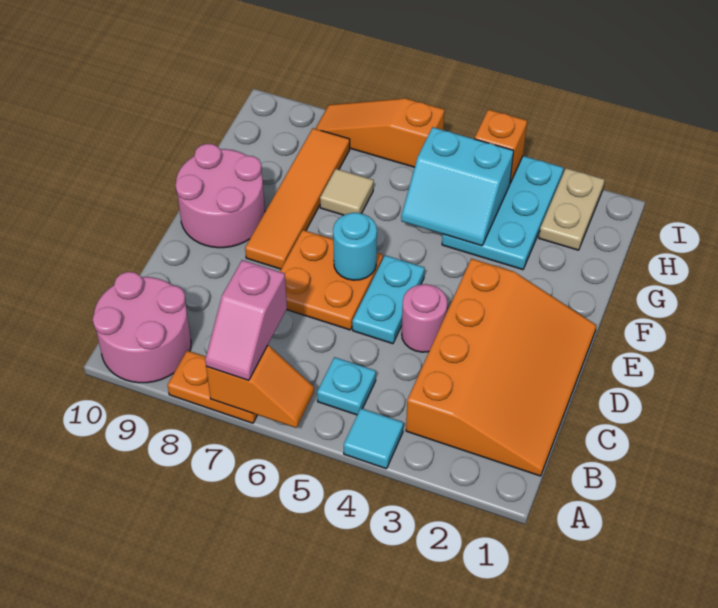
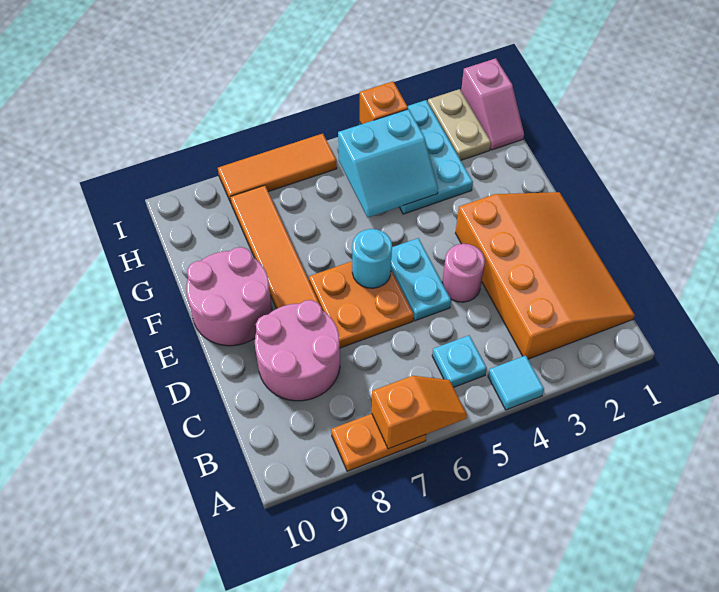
pink 1x2 slope [205,260,287,381] -> pink 1x2 slope moved to [461,58,524,150]
pink 2x2 round brick [93,272,191,383] -> pink 2x2 round brick moved to [255,300,340,401]
tan 1x1 tile [320,169,374,215] -> none
orange 1x3 slope [315,98,444,167] -> orange 1x3 tile [218,134,337,202]

